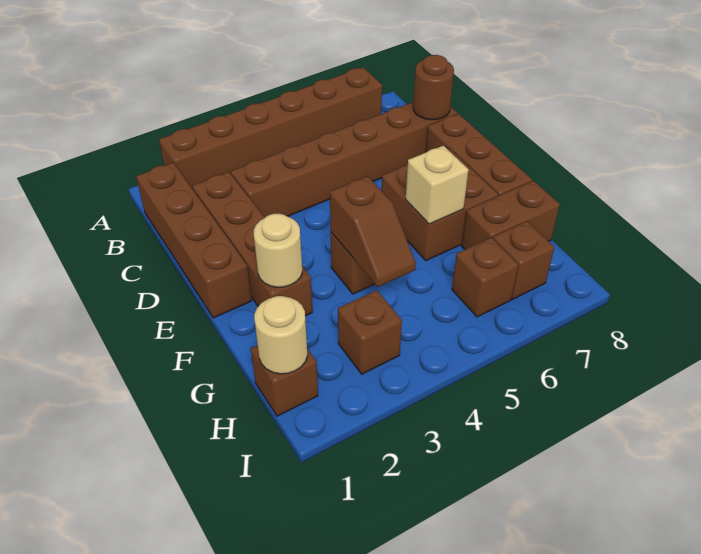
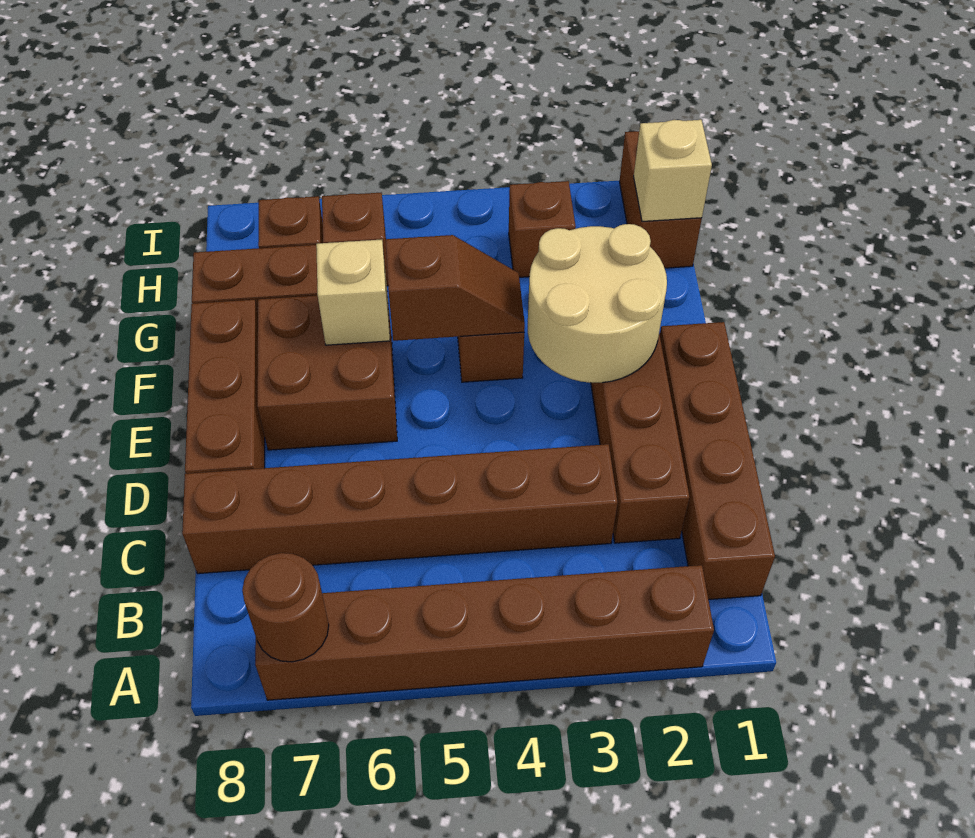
brown 1x1 round brick [413,55,454,120] -> brown 1x1 round brick moved to [242,553,329,662]
tan 1x1 round brick [254,214,302,287] -> tan 2x2 round brick [528,224,667,383]
brown 1x2 slope [330,176,416,287] -> brown 1x2 slope turned to [386,235,525,341]
brown 1x1 brick [251,345,318,416] -> brown 1x2 brick [620,131,702,268]
tan 1x1 round brick [254,296,307,374] -> tan 1x1 brick [634,120,712,222]

